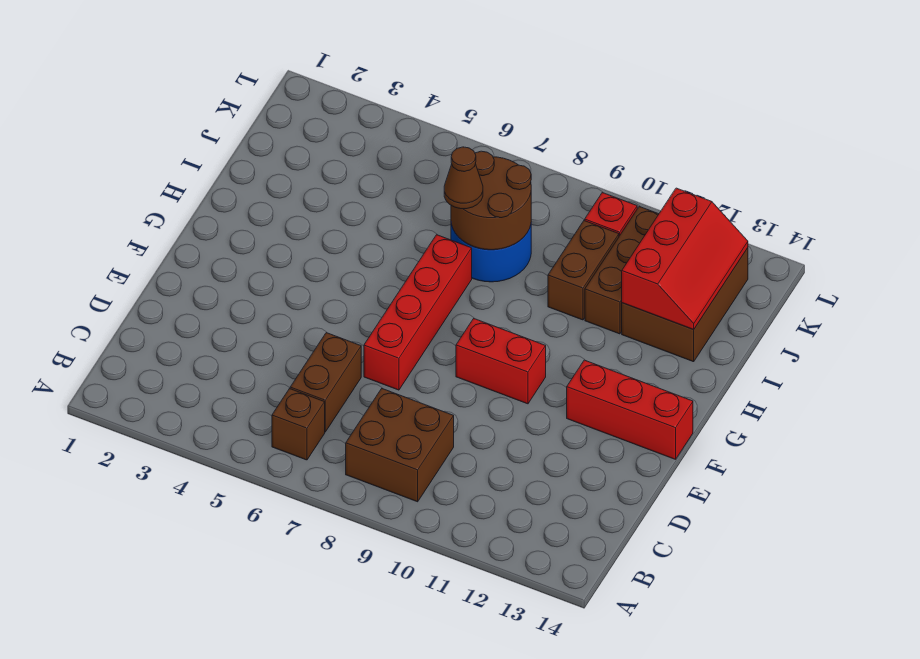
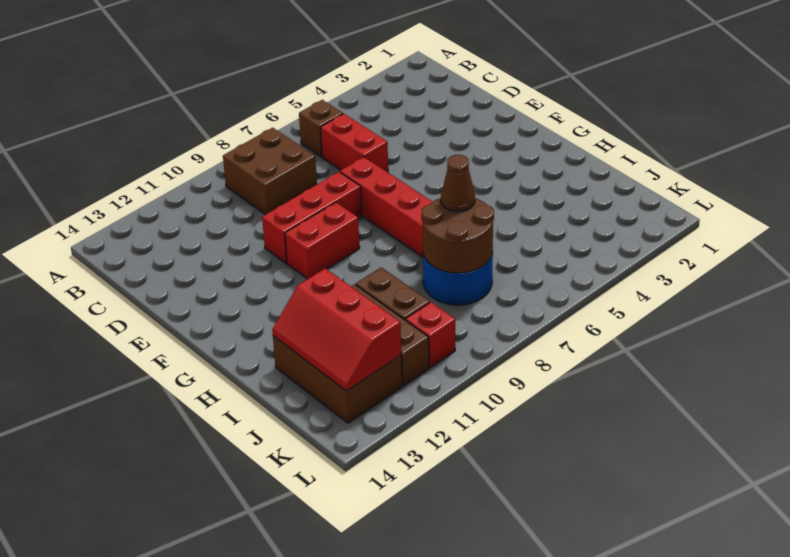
brown 1x2 brick [290,333,361,432] -> red 1x2 brick [321,114,388,172]
red 1x3 brick [567,360,693,459] -> red 1x3 brick moved to [262,172,362,263]

